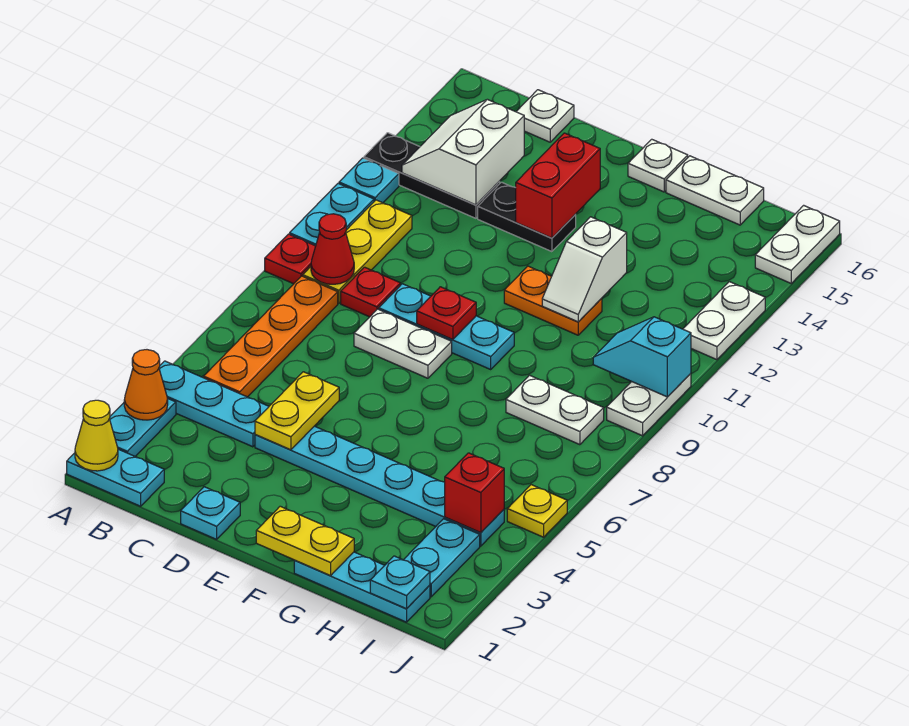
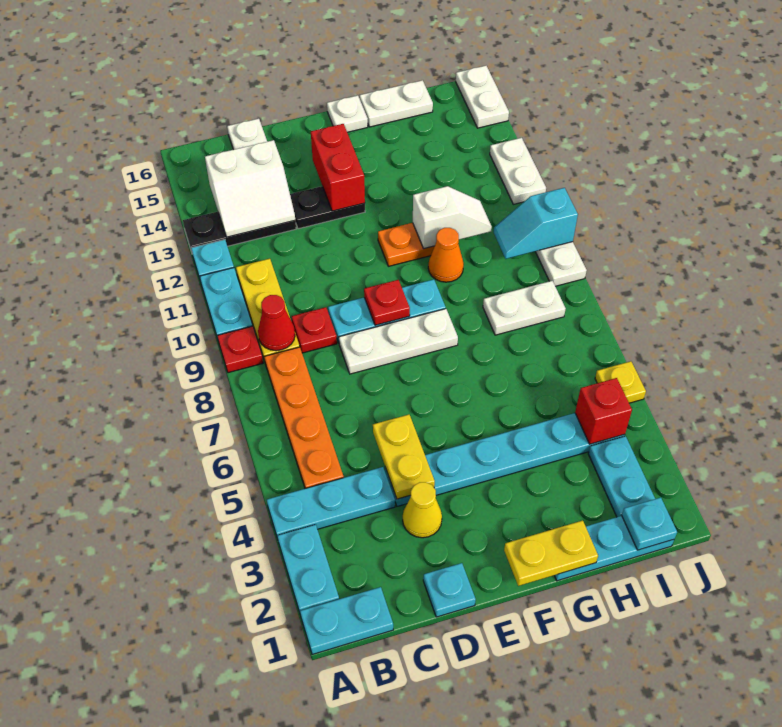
yellow 1x1 cone [75,400,118,471] -> yellow 1x1 cone moved to [403,482,442,538]
orange 1x1 cone [124,350,168,420] -> orange 1x1 cone moved to [428,228,464,282]
white 2x2 slope [402,99,524,205] -> white 2x2 slope turned to [205,140,295,237]
white 1x2 plate [354,309,452,378] -> white 1x3 plate [339,309,458,374]
white 1x2 slope [542,217,627,322] -> white 1x2 slope turned to [413,186,492,249]

